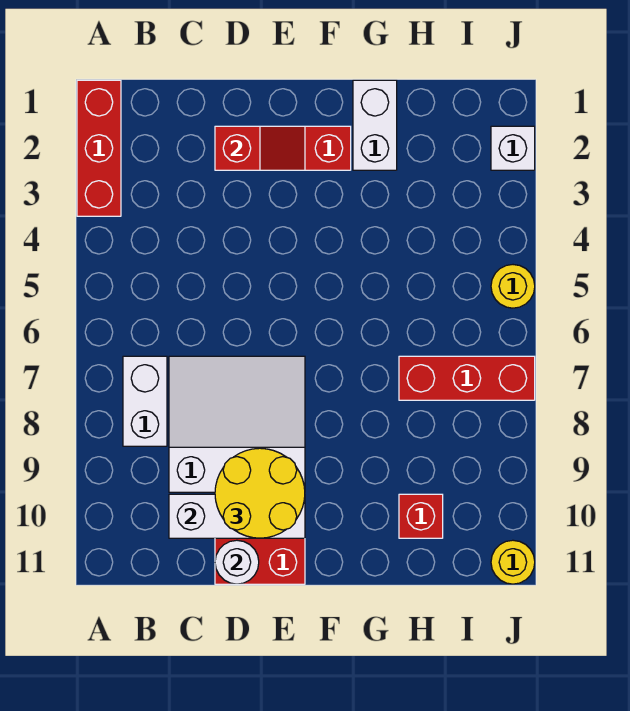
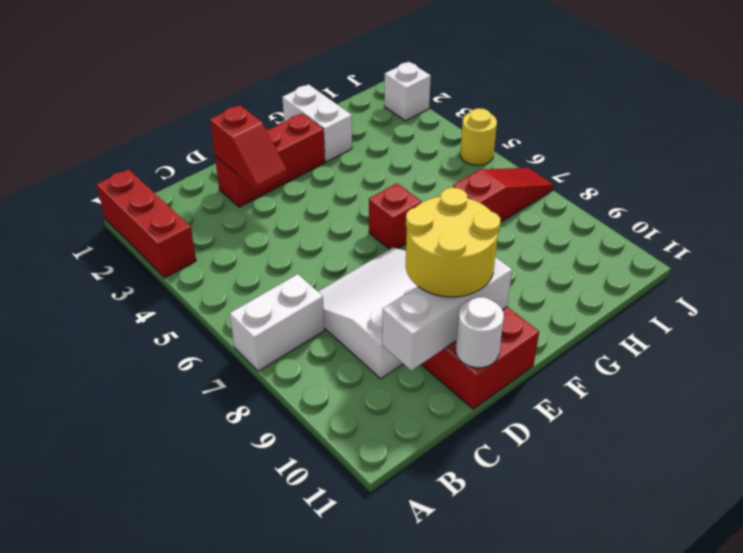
white 1x2 brick [123,356,167,446] -> white 1x2 brick turned to [230,274,325,371]
red 1x2 slope [215,126,305,170] -> red 1x2 slope turned to [210,105,287,191]
red 1x3 brick [399,356,535,400] -> red 1x3 slope [453,168,553,223]
red 1x1 brick [399,494,443,538] -> red 1x1 brick moved to [369,183,422,249]
yellow 1x1 round brick [491,540,535,584] -> none

